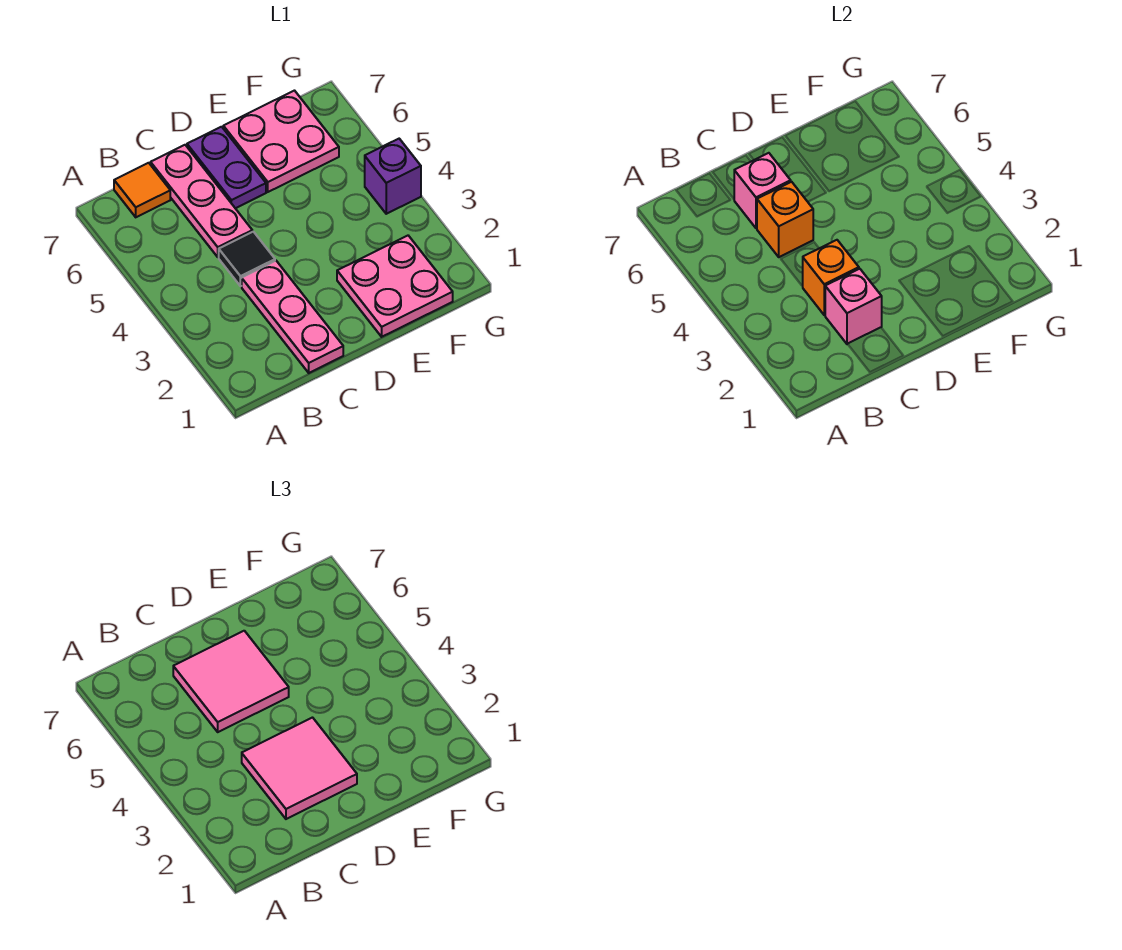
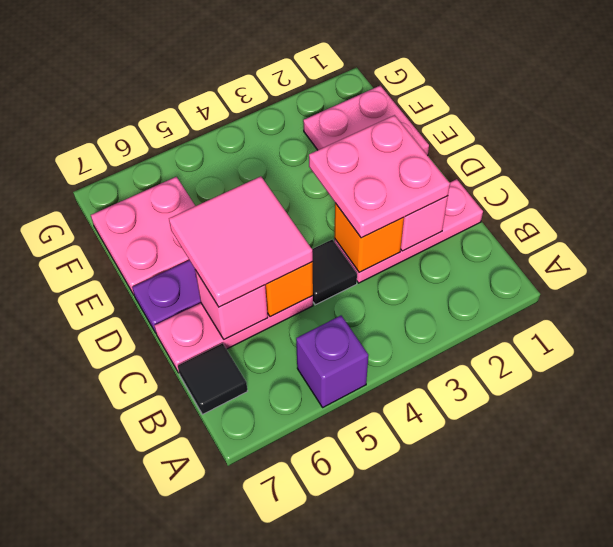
orange 1x1 tile [114,163,170,217] -> black 1x1 tile [178,343,247,414]
pink 2x2 tile [242,718,357,819] -> pink 2x2 plate [309,115,450,238]
purple 1x1 brick [365,139,421,214] -> purple 1x1 brick moved to [296,316,368,407]

